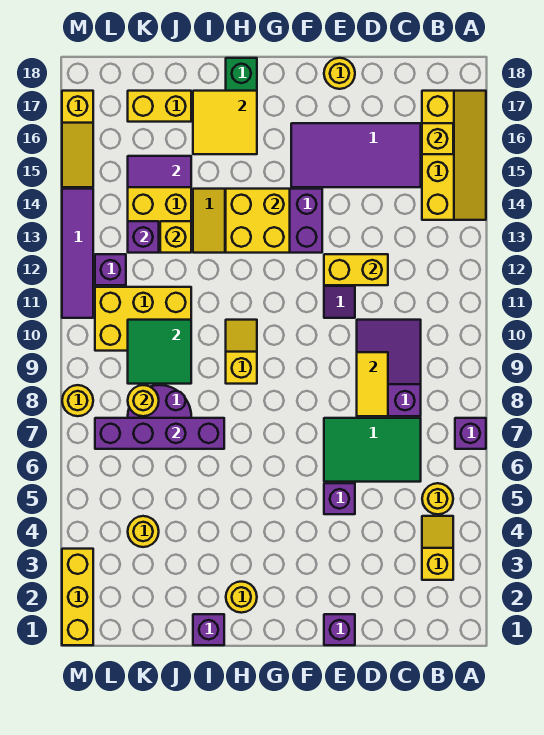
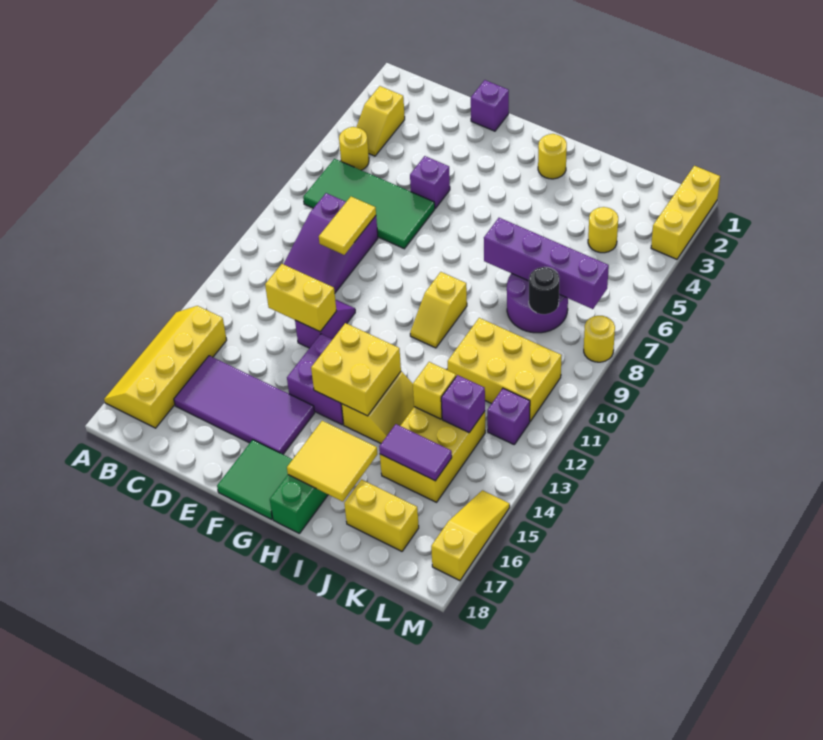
purple 1x1 brick [455,418,486,449] -> none
yellow 1x1 brick [422,123,453,154] -> none
green 2x3 tile [324,418,421,482] -> green 2x4 tile [303,159,435,249]
yellow 1x1 round brick [324,58,355,89] -> none
purple 1x1 brick [193,614,224,645] -> none
green 2x2 tile [128,320,191,384] -> green 2x2 tile moved to [217,440,293,519]
yellow 1x1 round brick [128,385,159,416] -> black 1x1 round brick [529,267,560,314]
purple 1x4 tile [62,189,93,318] -> none

